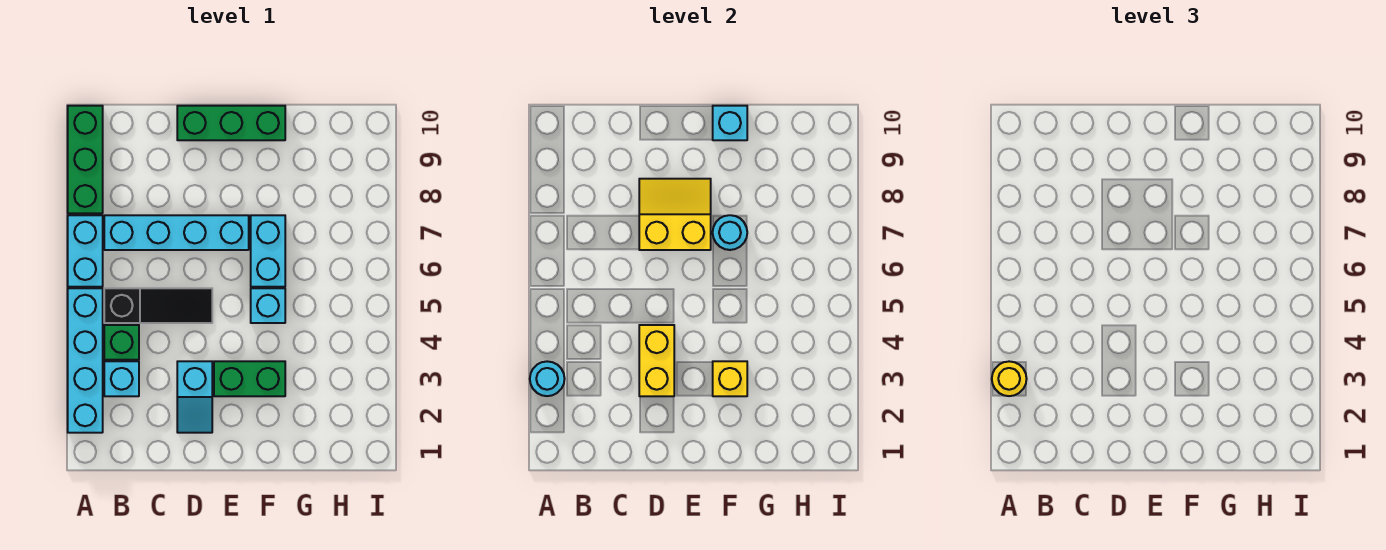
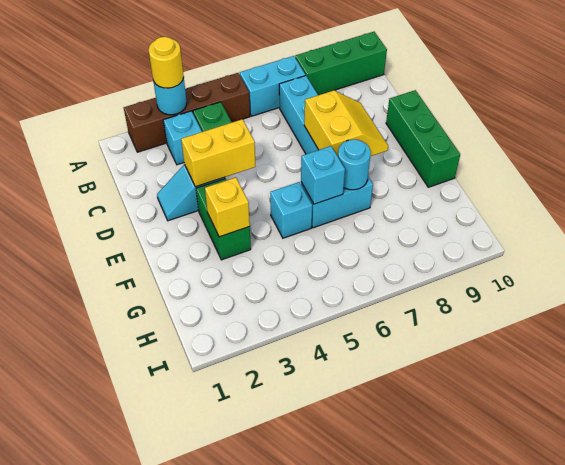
cyan 1x4 brick [68,288,103,433] -> brown 1x4 brick [124,73,250,152]
black 1x3 slope [104,288,212,323] -> none
cyan 1x1 brick [713,106,747,140] -> cyan 1x1 brick moved to [301,146,345,204]

